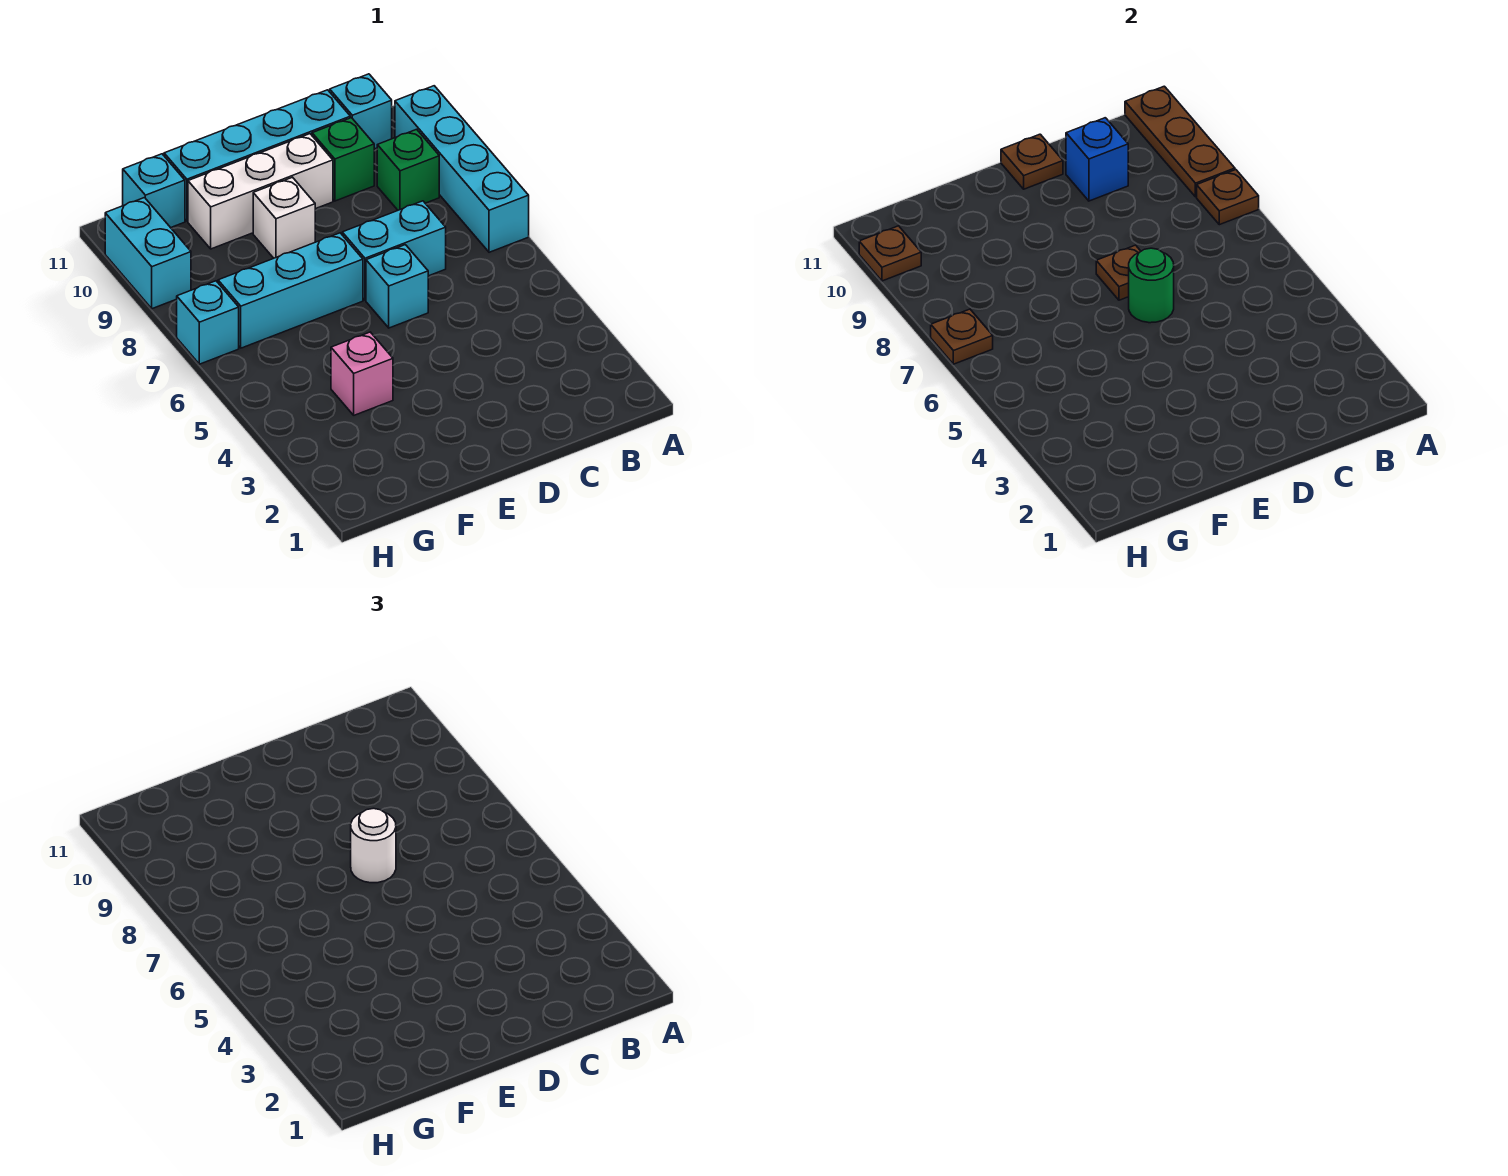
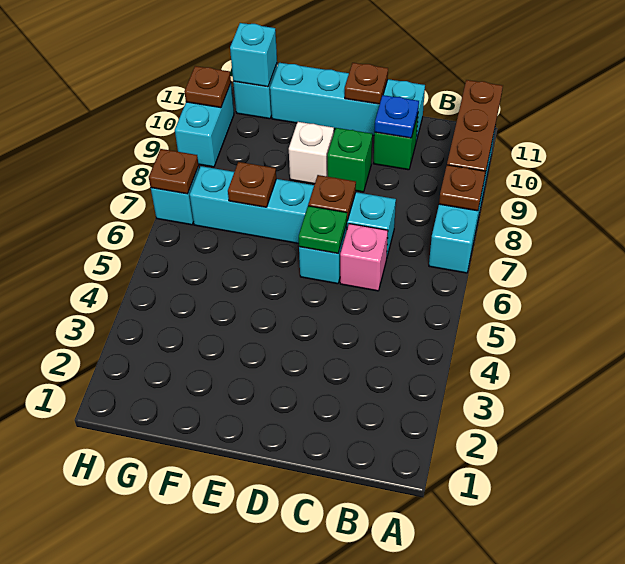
green 1x1 brick [377,129,439,210] -> green 1x1 brick moved to [327,128,372,192]
cyan 1x1 brick [330,74,392,149] -> cyan 1x1 brick moved to [230,23,277,87]
blue 1x1 brick [1066,118,1128,201] -> blue 1x1 plate [375,95,419,138]
green 1x1 round brick [1129,248,1174,323] -> green 1x1 plate [299,206,347,253]
white 1x1 round brick [351,808,396,883] -> none
white 1x3 brick [188,134,333,249] -> none
pink 1x1 brick [331,332,393,415] -> pink 1x1 brick moved to [340,224,388,291]
none -> brown 1x1 plate [228,162,276,207]

